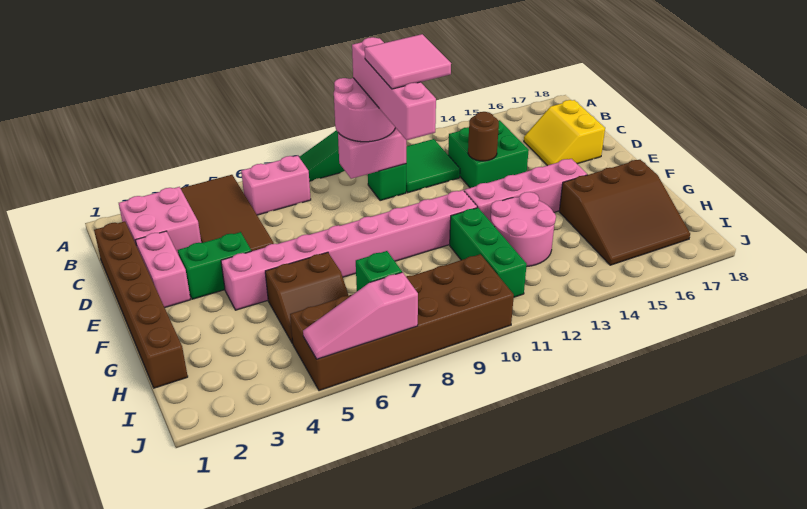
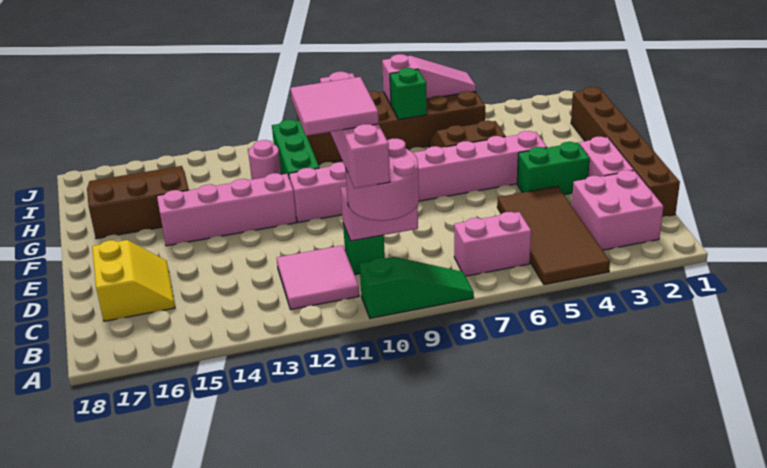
green 2x2 tile [406,139,460,193] -> pink 2x2 tile [277,245,359,310]
green 2x2 brick [448,120,529,188] -> none
brown 1x1 round brick [468,112,499,161] -> none
pink 2x2 round brick [490,192,556,267] -> pink 1x1 round brick [248,140,281,180]

